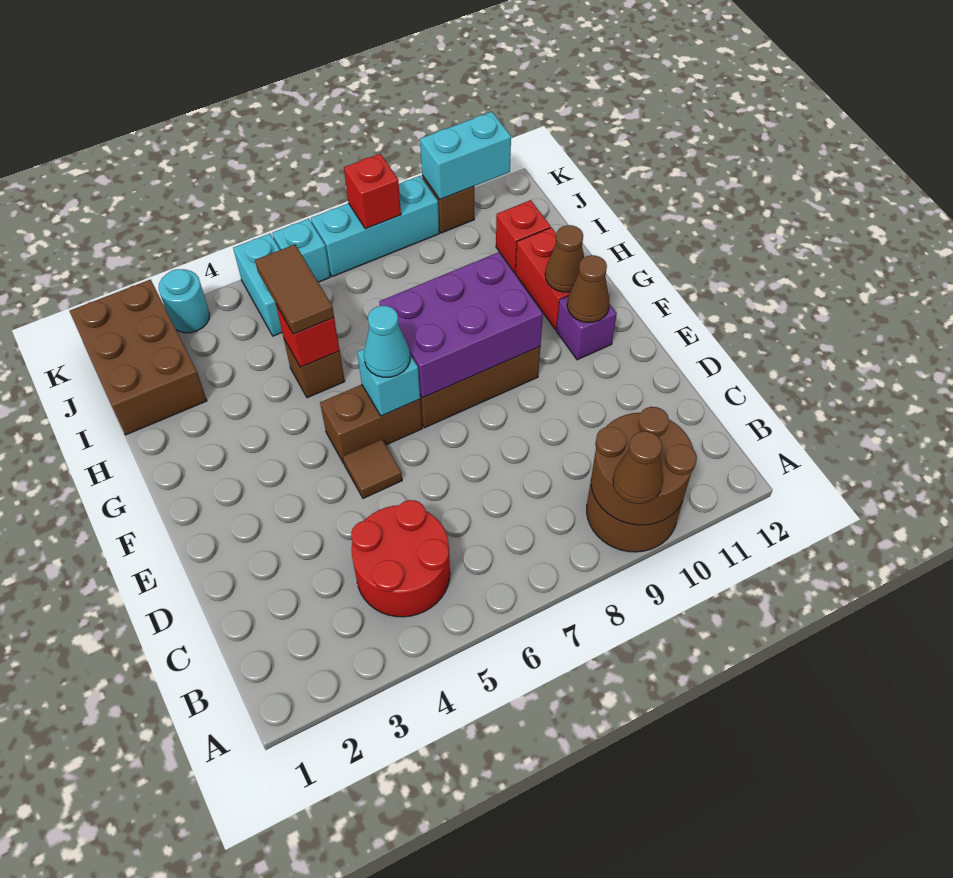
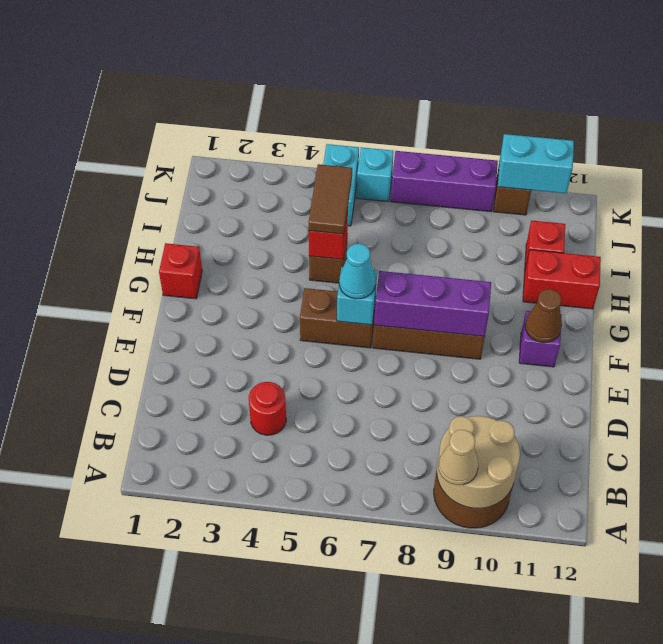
brown 2x2 round brick [591,407,697,525] -> tan 2x2 round brick [437,416,520,508]
brown 1x1 cone [613,431,663,504] -> tan 1x1 cone [438,430,478,485]
red 2x2 round brick [351,500,450,617] -> red 1x1 round brick [249,382,286,435]
brown 1x1 tile [343,439,402,498] -> none
purple 2x3 brick [379,252,543,398] -> purple 1x3 brick [374,271,491,337]
red 1x2 brick [515,227,570,330] -> red 1x2 brick turned to [523,250,601,309]
brown 1x1 cone [545,225,584,292] -> none
brown 2x3 brick [70,280,207,435] -> none
cyan 1x1 round brick [159,269,210,333] -> none
cyan 1x3 brick [311,176,439,277] -> purple 1x3 brick [391,151,498,212]
red 1x1 brick [344,154,401,229] -> red 1x1 brick moved to [159,243,202,299]

